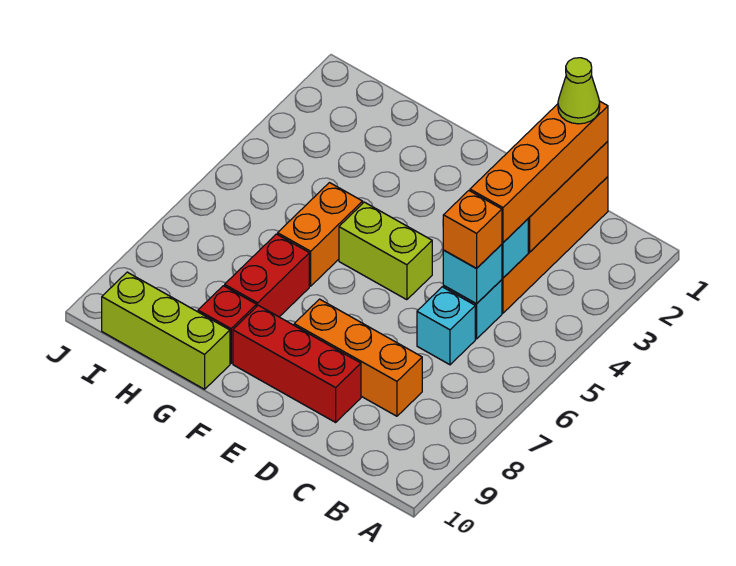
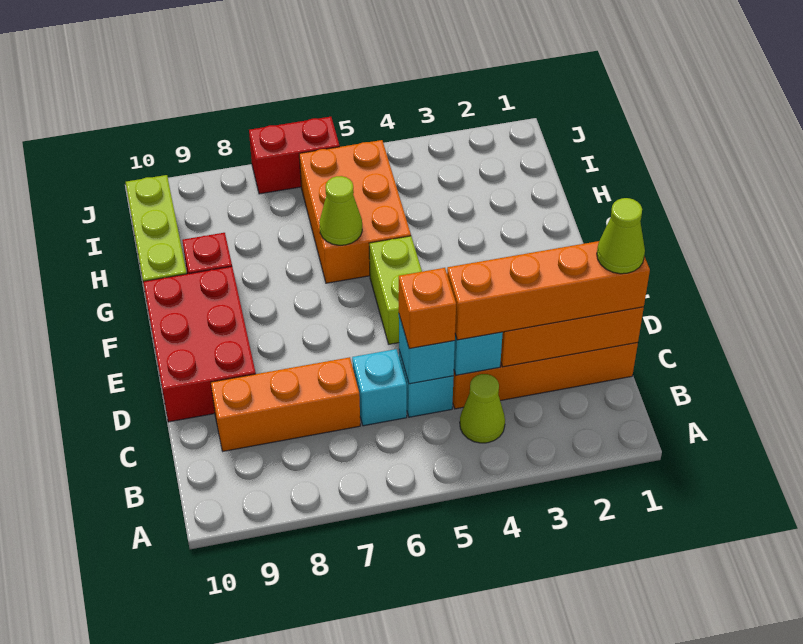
none -> lime 1x1 cone [460,374,505,443]
orange 1x3 brick [294,299,422,416] -> orange 1x3 brick turned to [211,357,360,451]
red 1x3 brick [233,305,361,422] -> red 2x3 brick [143,266,256,422]
orange 1x2 brick [278,183,363,286] -> orange 2x3 brick [299,140,411,283]
none -> lime 1x1 cone [319,176,362,245]
red 1x2 brick [225,234,309,317] -> red 1x2 brick moved to [249,117,340,194]

